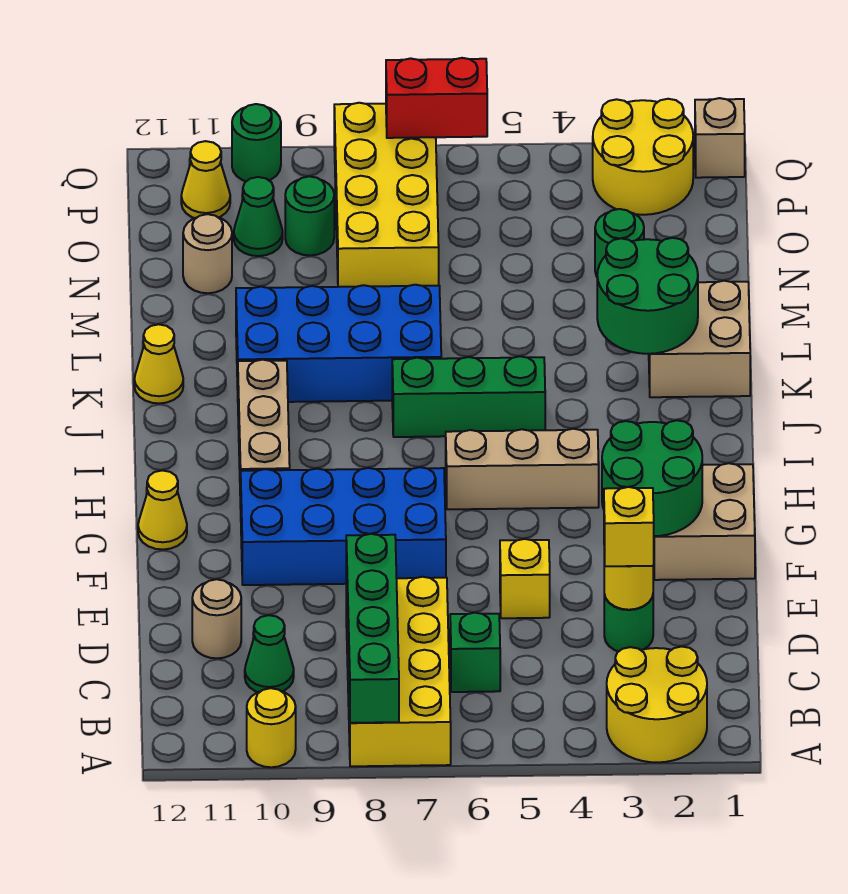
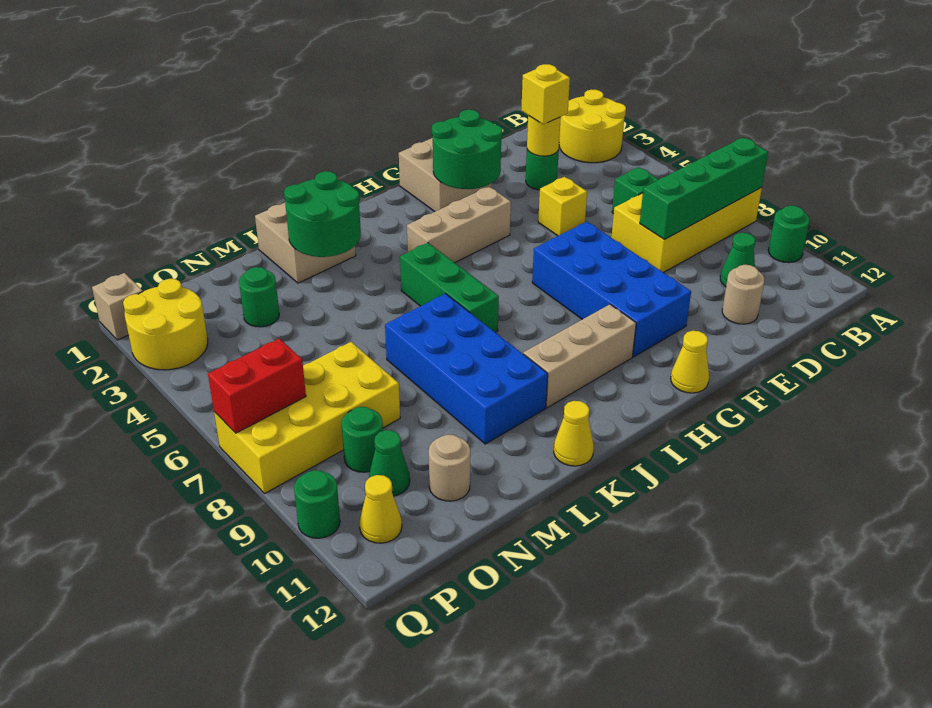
yellow 1x1 round brick [247,688,296,767] -> green 1x1 round brick [768,206,810,263]
tan 1x3 brick [446,429,599,509] -> tan 1x3 brick turned to [407,186,511,263]
red 1x2 brick [386,58,487,138] -> red 1x2 brick turned to [208,338,306,433]

